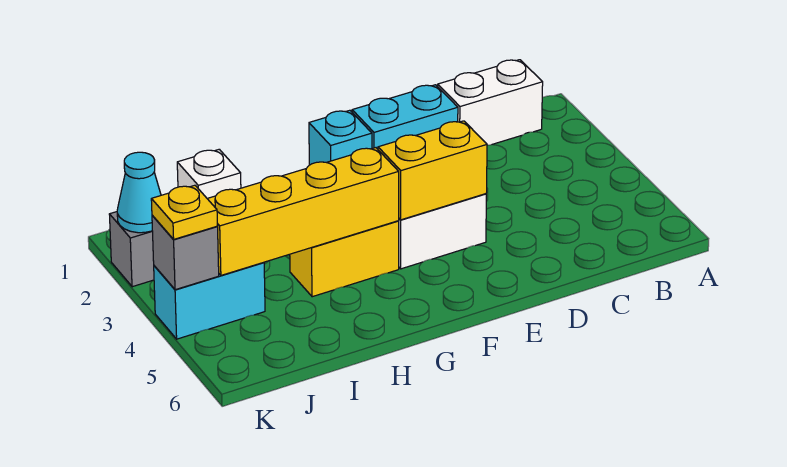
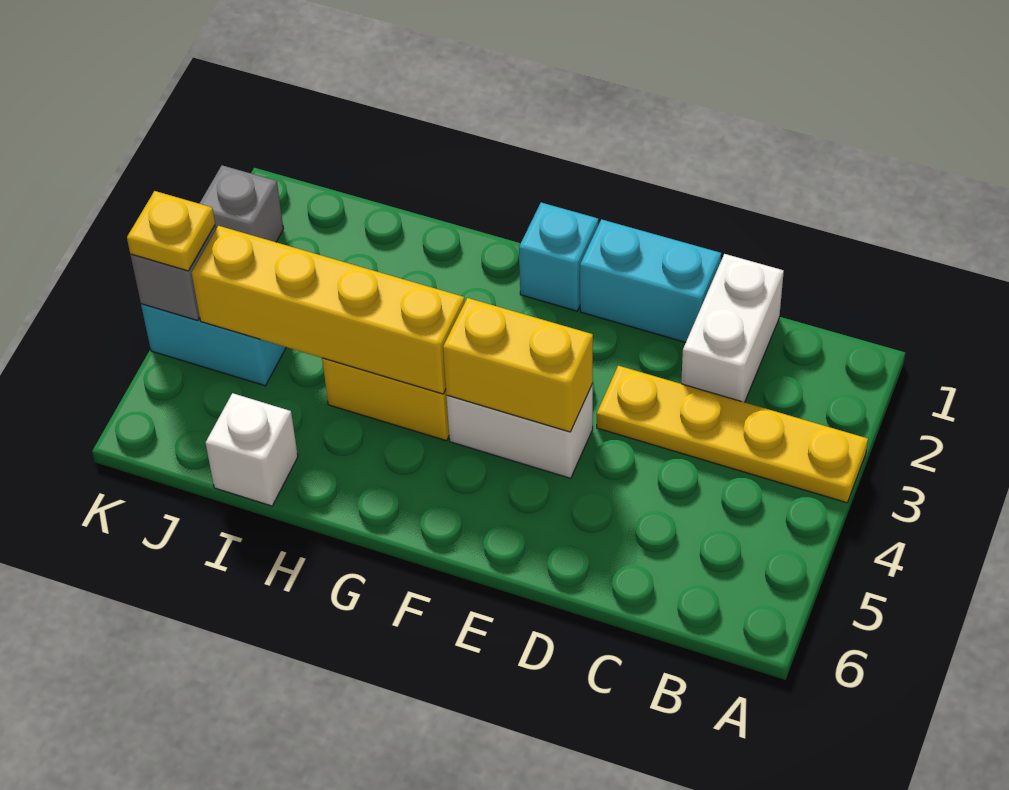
none -> yellow 1x4 plate [597,366,868,503]
white 1x2 brick [438,60,543,145] -> white 1x2 brick turned to [681,254,784,402]
white 1x1 brick [177,149,241,198] -> white 1x1 brick moved to [206,393,298,506]
cyan 1x1 cone [117,152,161,233] -> none

